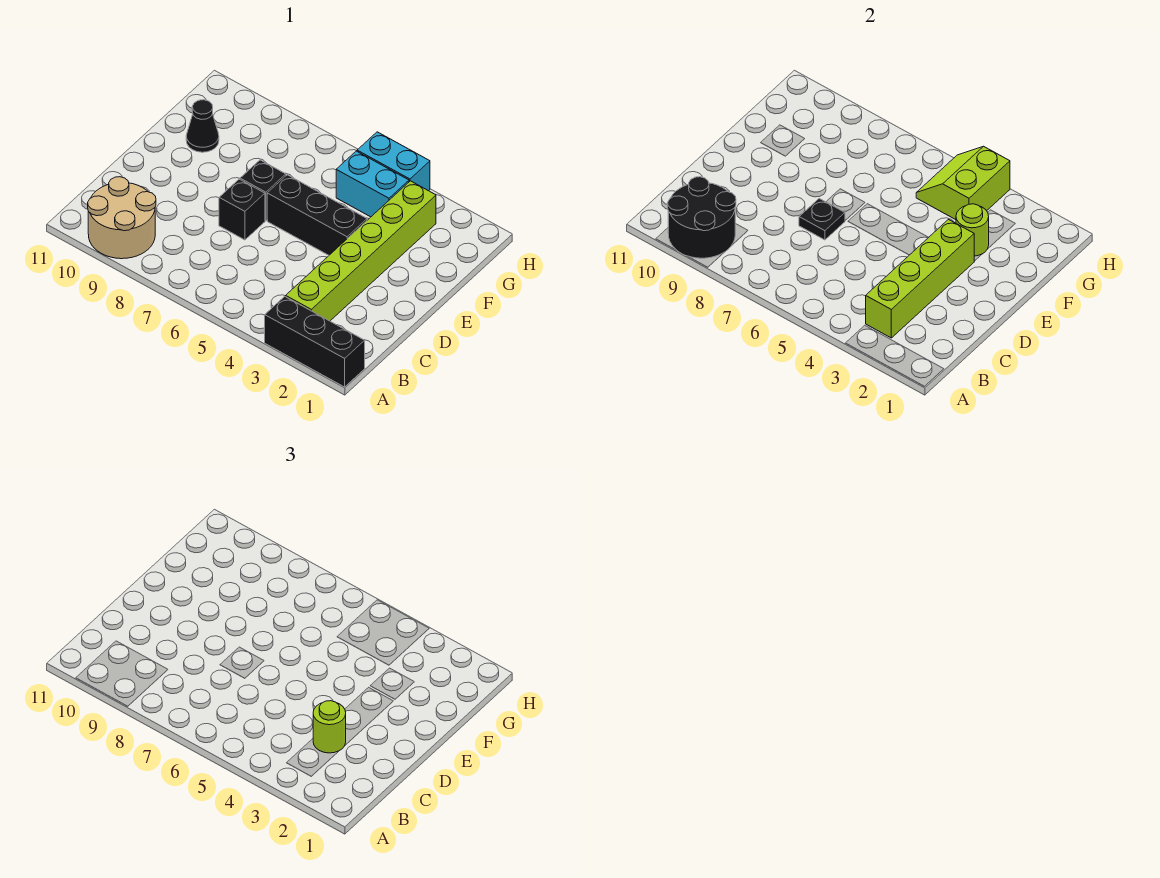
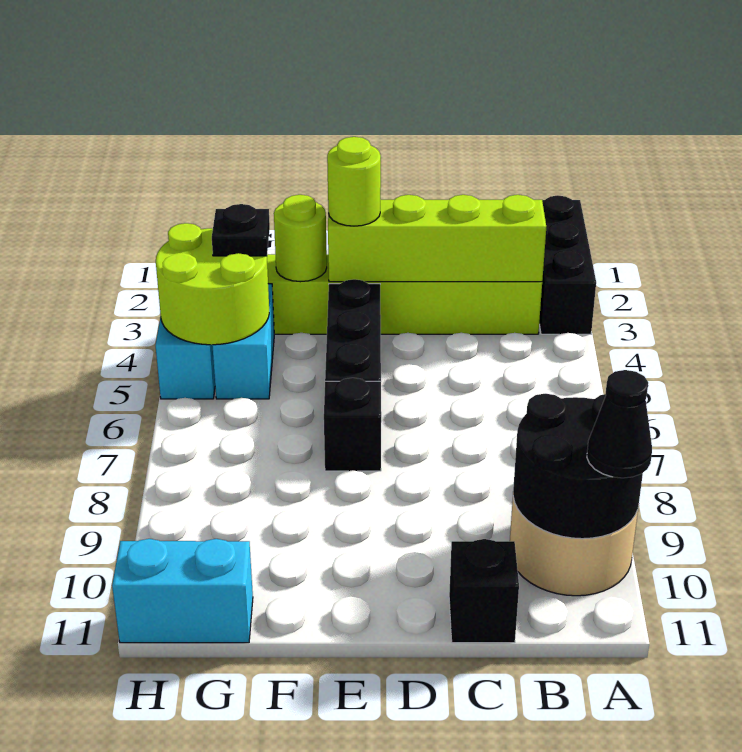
lime 1x1 round brick [313,701,346,753] -> lime 1x1 round brick moved to [327,137,381,226]
black 1x1 brick [219,179,265,240] -> black 1x1 brick moved to [449,539,519,643]
black 1x1 plate [799,199,845,240] -> black 1x1 plate moved to [212,204,270,256]
black 1x1 cone [186,100,219,152] -> black 1x1 cone moved to [587,370,652,478]
lime 2x2 slope [916,146,1010,220] -> lime 2x2 round brick [156,223,269,345]
none -> cyan 1x2 brick [112,539,253,643]

